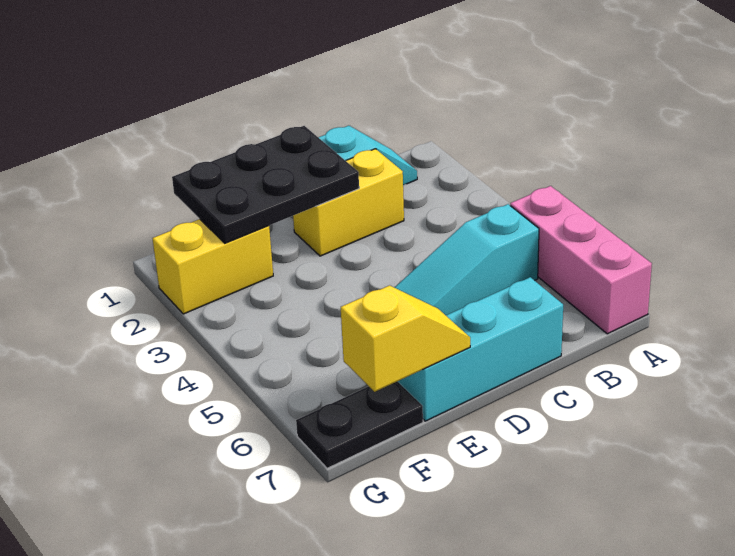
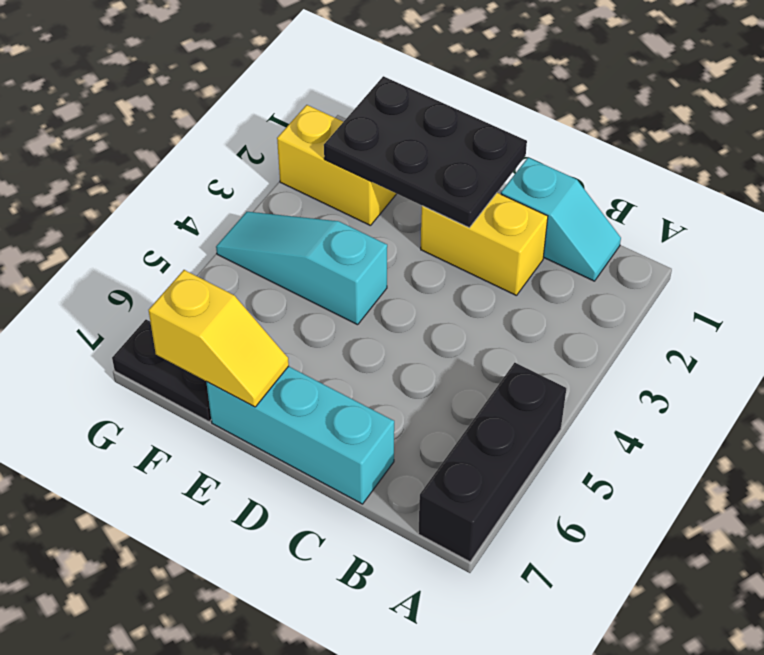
pink 1x3 brick [510,186,652,334] -> black 1x3 brick [418,363,566,562]
cyan 1x3 slope [394,204,539,315] -> cyan 1x3 slope moved to [216,212,387,325]

